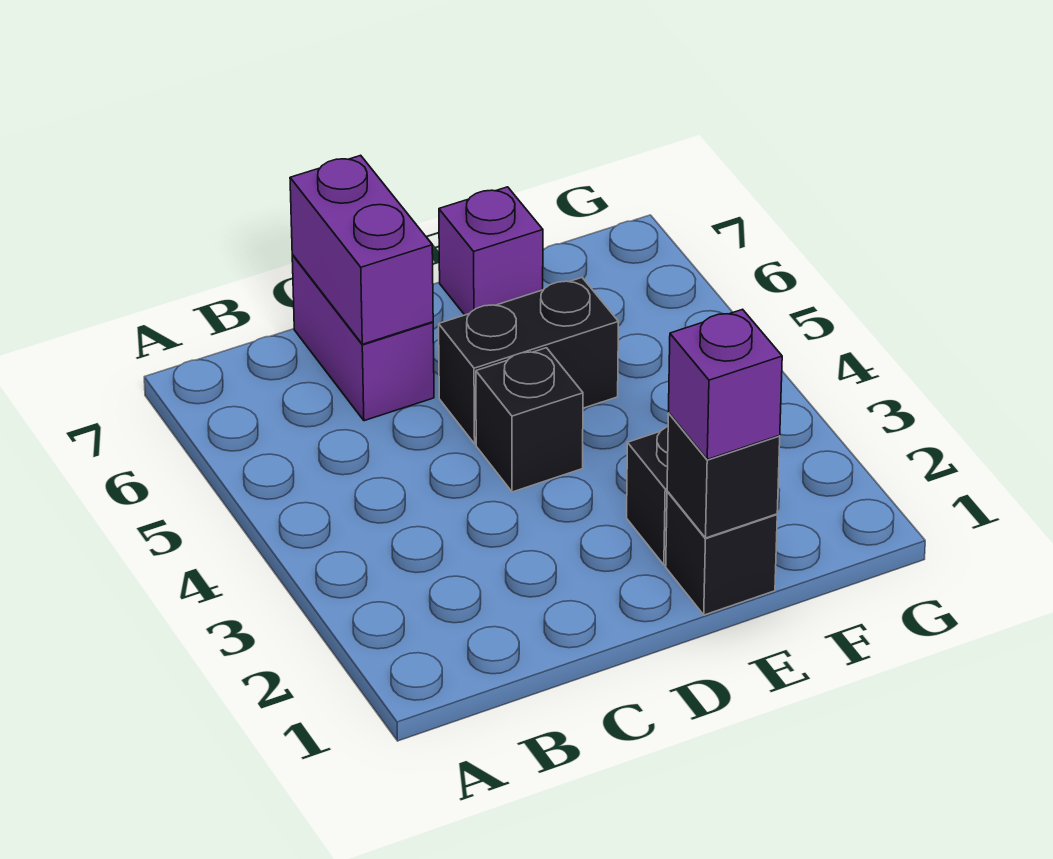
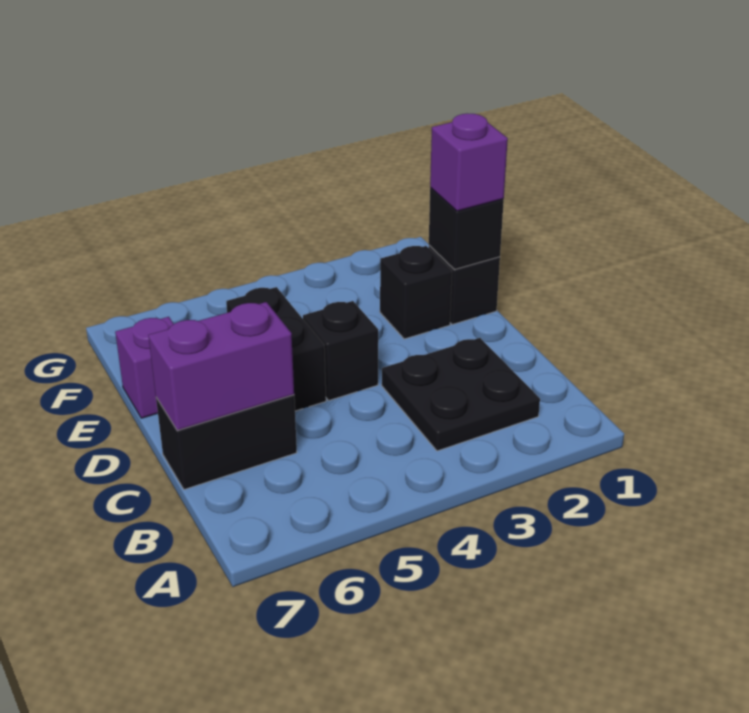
none -> black 2x2 plate [382,338,540,451]
purple 1x2 brick [292,255,434,421] -> black 1x2 brick [156,395,297,489]

